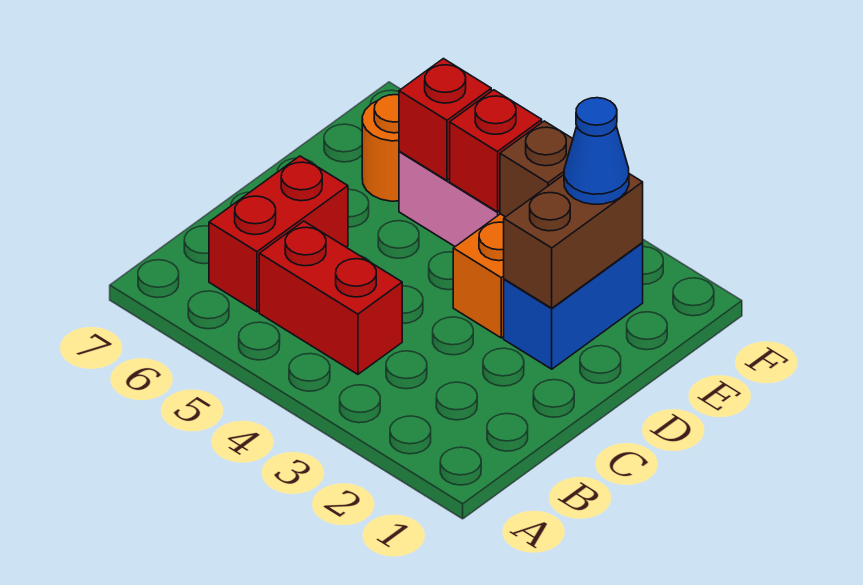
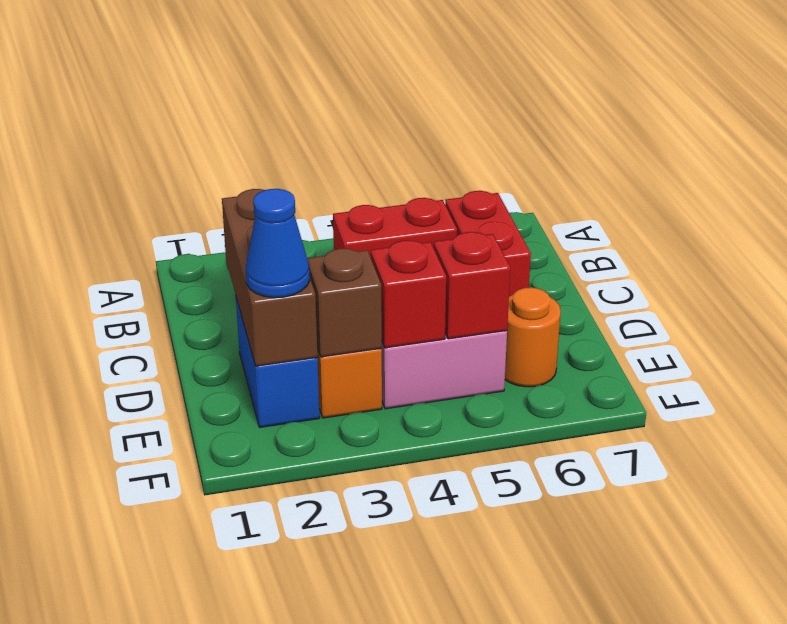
brown 1x2 brick [504,174,643,308] -> brown 1x3 brick [222,189,318,366]

